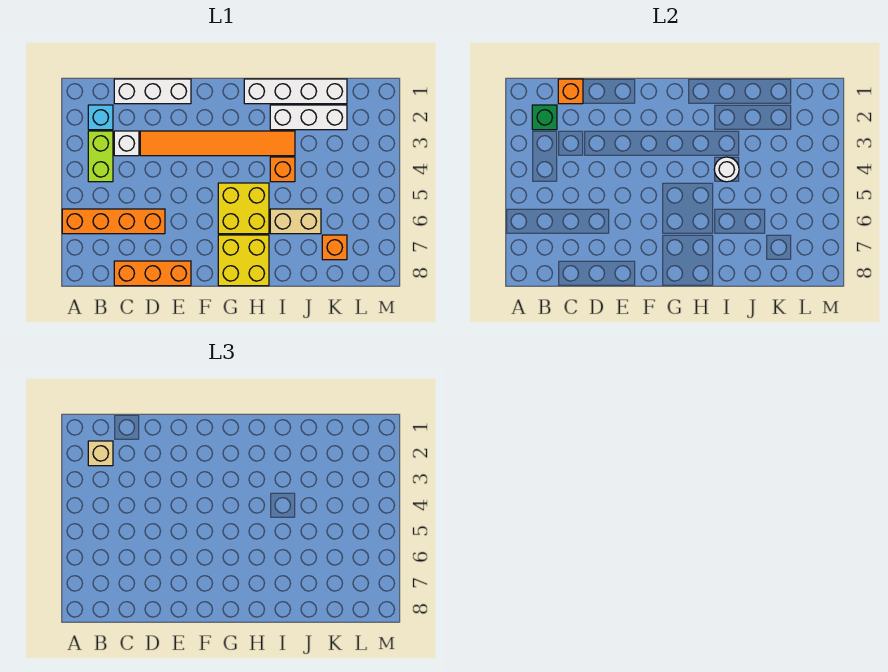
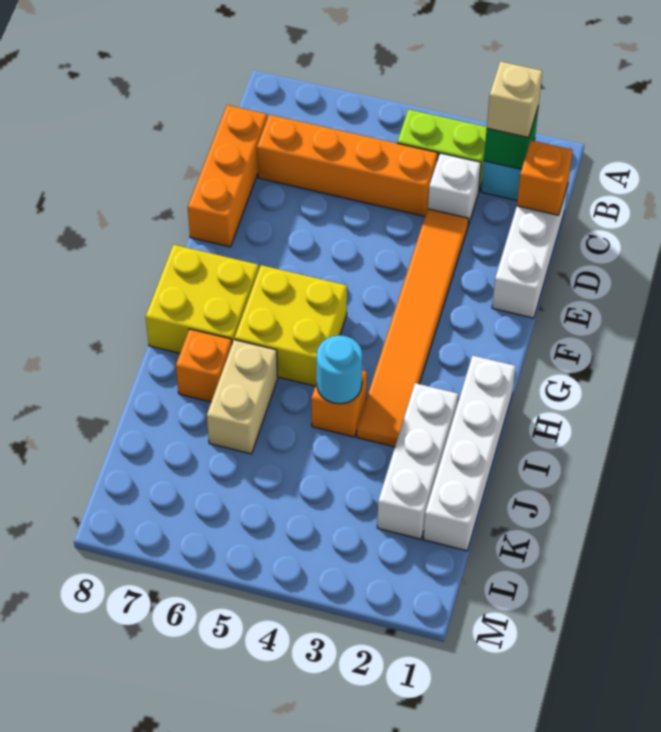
orange 1x4 brick [62,209,165,234] -> orange 1x4 brick turned to [257,115,438,216]
white 1x1 round brick [714,157,739,182] -> cyan 1x1 round brick [317,335,362,404]
orange 1x1 brick [322,235,347,260] -> orange 1x1 brick moved to [176,329,232,402]

